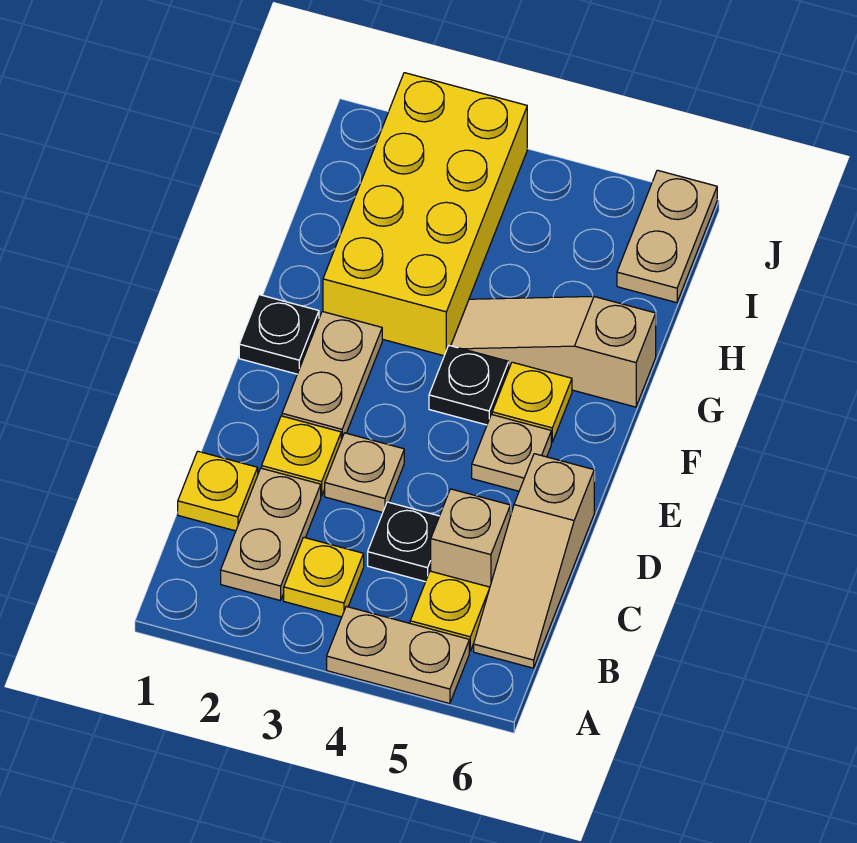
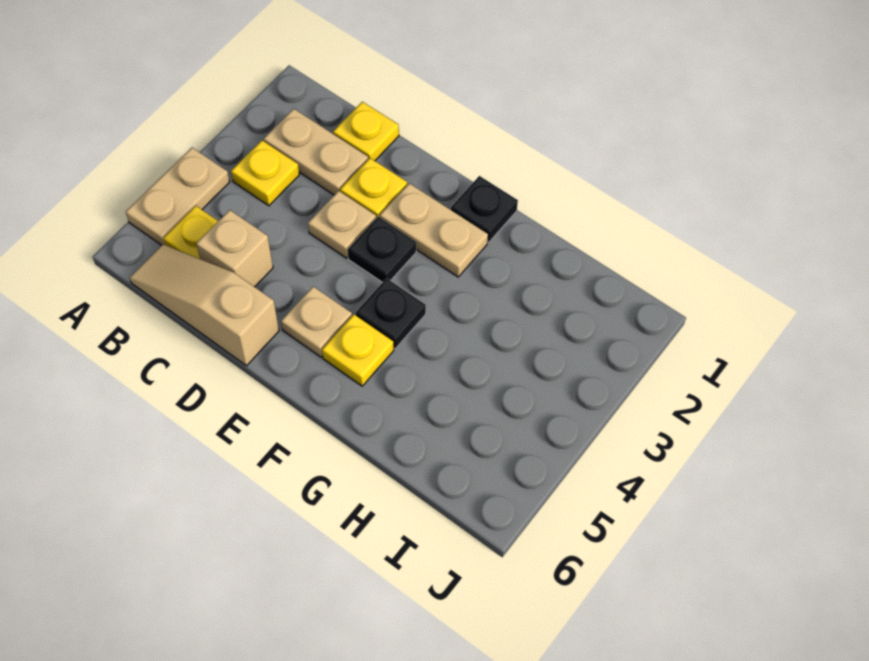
black 1x1 plate [368,502,439,582] -> black 1x1 plate moved to [348,217,416,283]
yellow 2x4 brick [323,73,527,356] -> none
tan 1x3 slope [451,296,656,407] -> none
tan 1x2 plate [617,170,717,303] -> none

